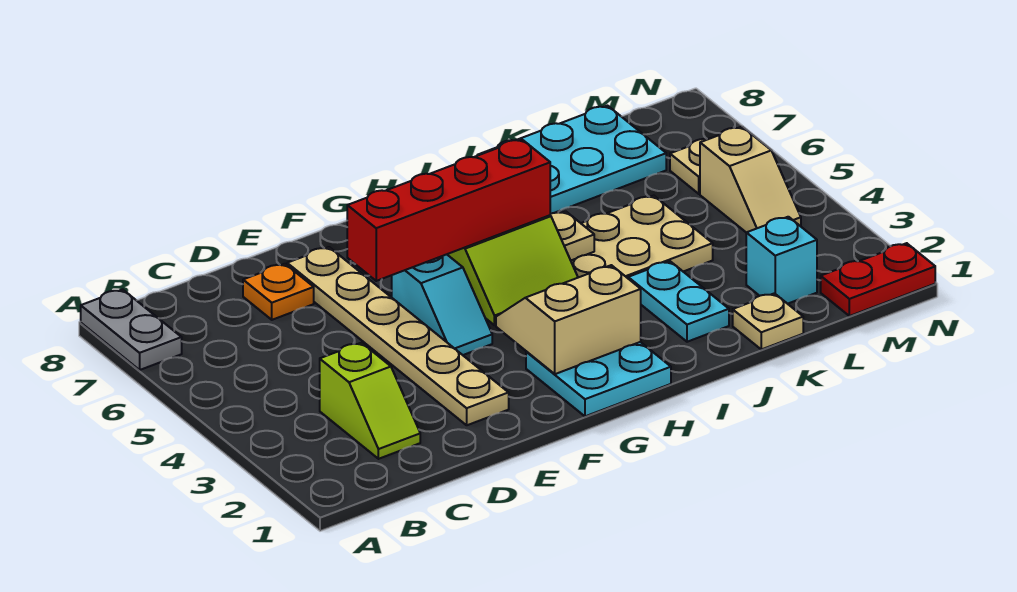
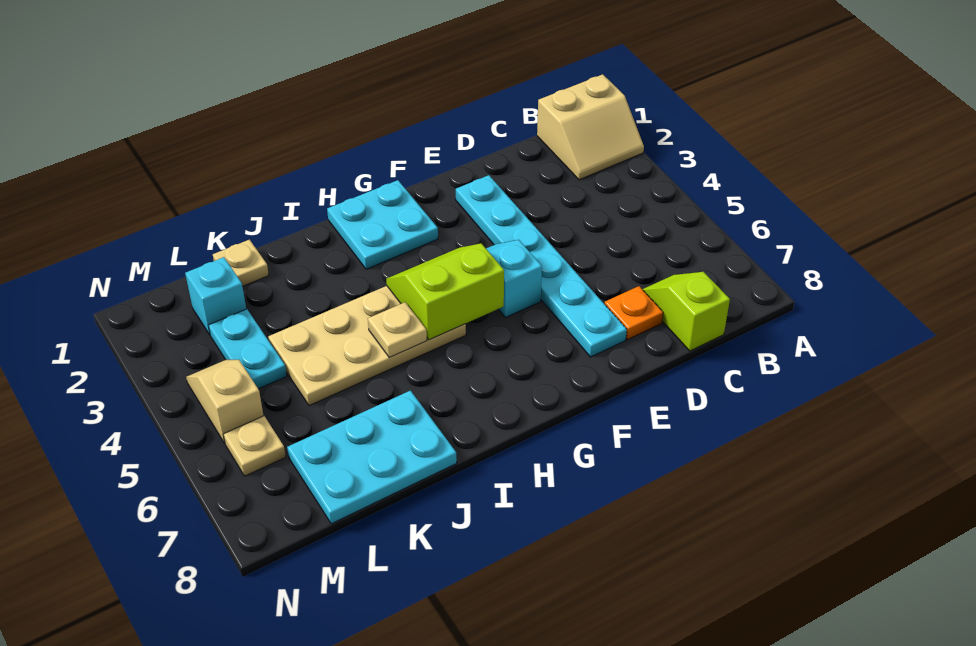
grey 1x2 plate [81,289,182,370] -> none
lime 1x2 slope [320,343,420,459] -> lime 1x2 slope moved to [642,272,730,351]
tan 1x6 plate [287,247,509,425] -> cyan 1x6 plate [456,175,627,357]
red 1x4 brick [347,139,550,281] -> none
tan 2x2 slope [496,265,641,374] -> tan 2x2 slope moved to [537,74,644,180]
cyan 1x2 plate [628,261,729,342] -> cyan 1x2 plate moved to [208,309,287,389]
red 1x2 plate [821,243,935,316] -> none

